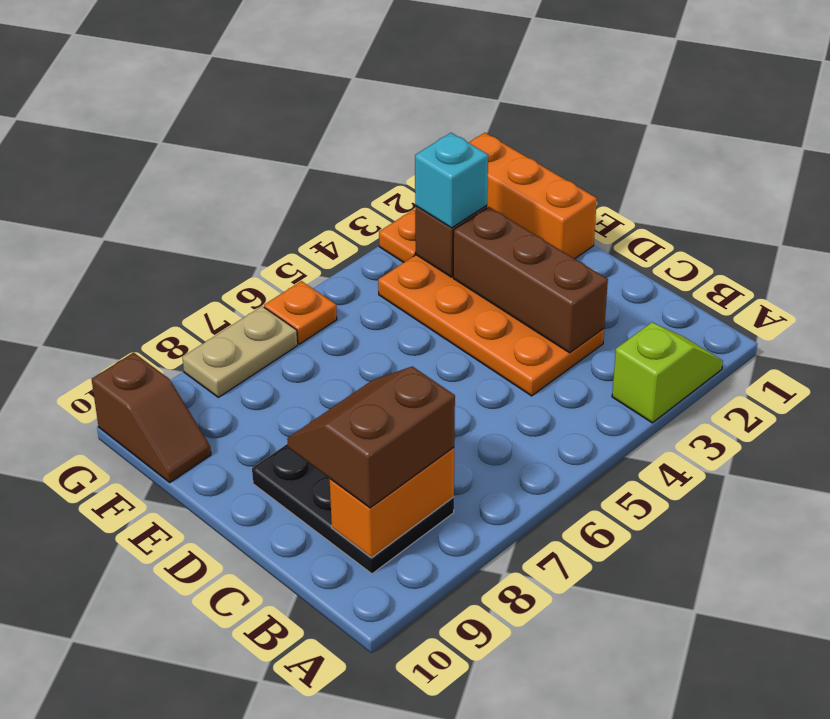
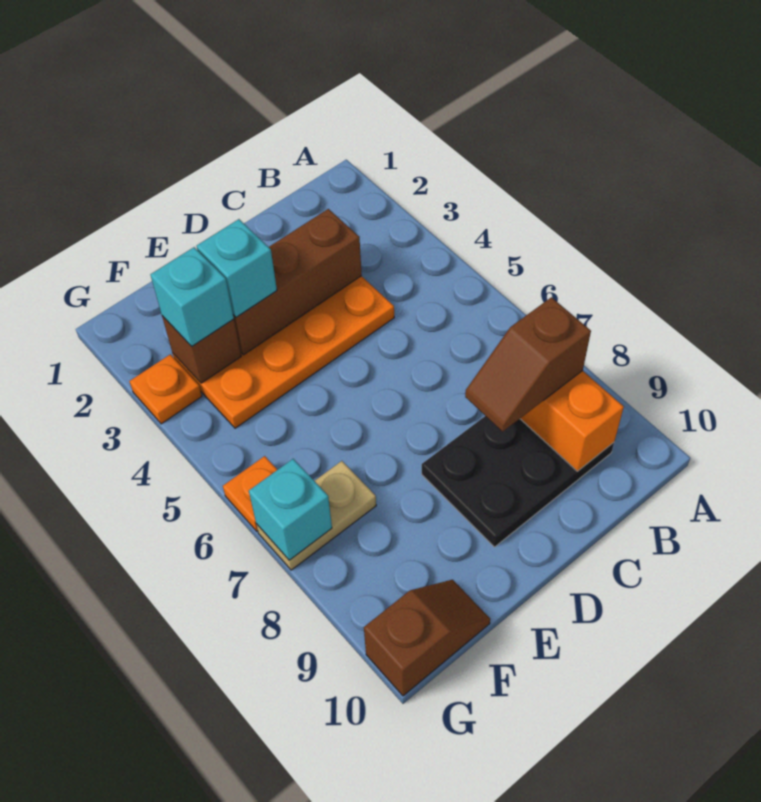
lime 1x2 slope [612,322,723,423] -> none
brown 2x2 slope [287,366,455,508] -> brown 1x2 slope [465,297,591,432]
orange 1x3 brick [469,133,597,259] -> none
none -> cyan 1x1 brick [197,219,277,317]
tan 1x2 plate [182,306,298,397] -> tan 1x2 plate turned to [256,461,376,570]
none -> cyan 1x1 brick [249,459,332,560]

